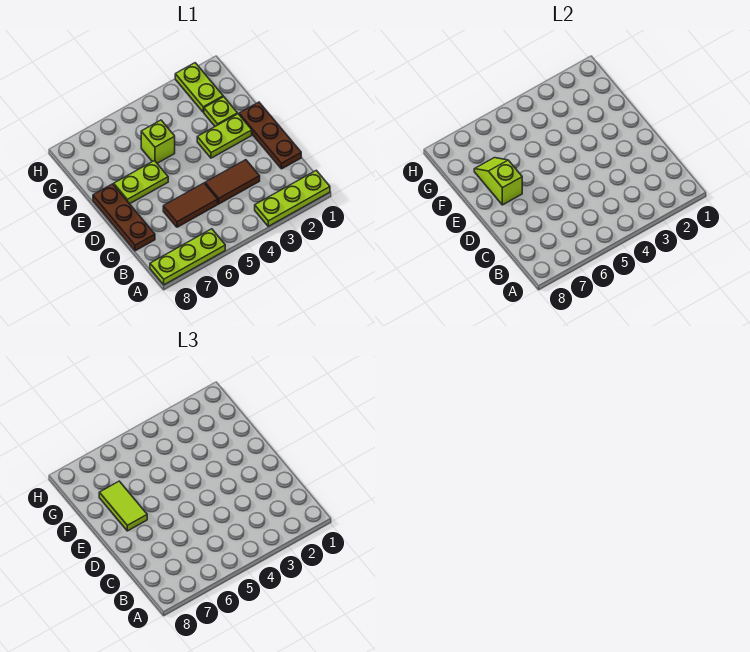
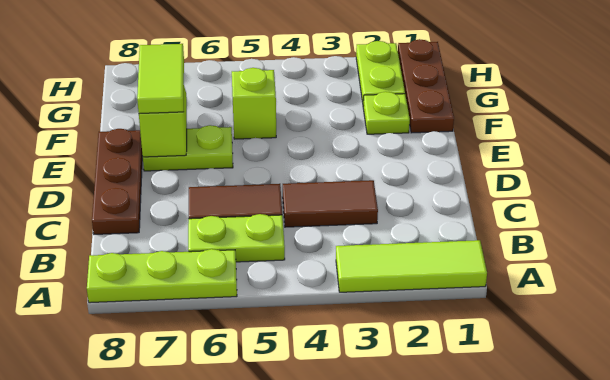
lime 1x3 plate [255,170,330,226] -> lime 1x3 tile [336,240,487,292]
brown 1x3 plate [239,102,301,169] -> brown 1x3 plate moved to [398,39,454,133]
lime 1x2 plate [197,114,252,158] -> lime 1x2 plate moved to [188,214,285,262]

